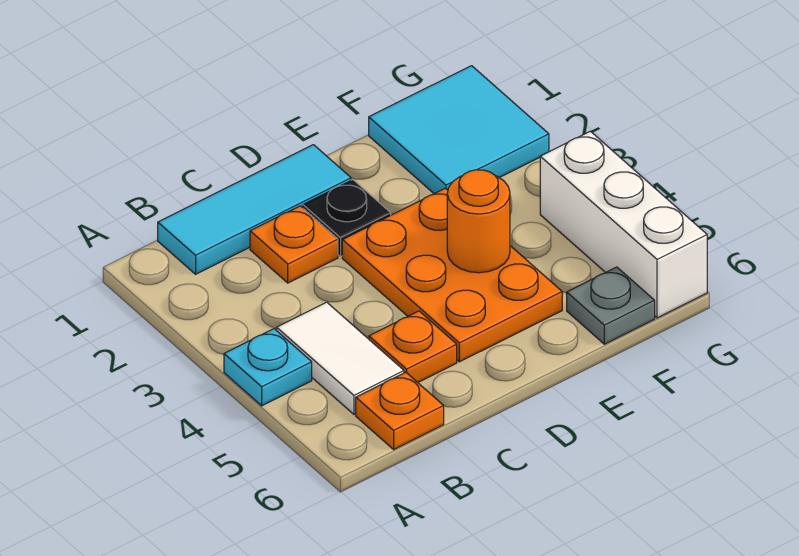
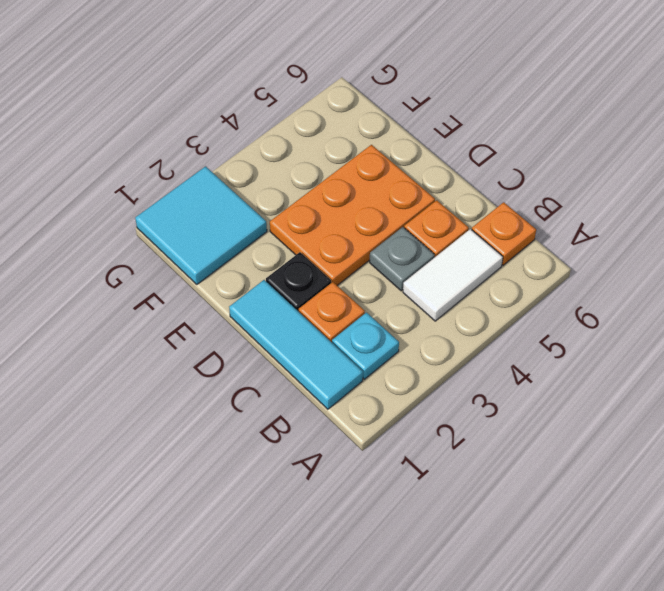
cyan 1x1 plate [224,329,312,406] -> cyan 1x1 plate moved to [332,313,399,379]
orange 1x1 round brick [447,170,510,273] -> none
grey 1x1 plate [567,267,655,344] -> grey 1x1 plate moved to [370,227,435,291]
white 1x3 brick [540,131,707,318] -> none

